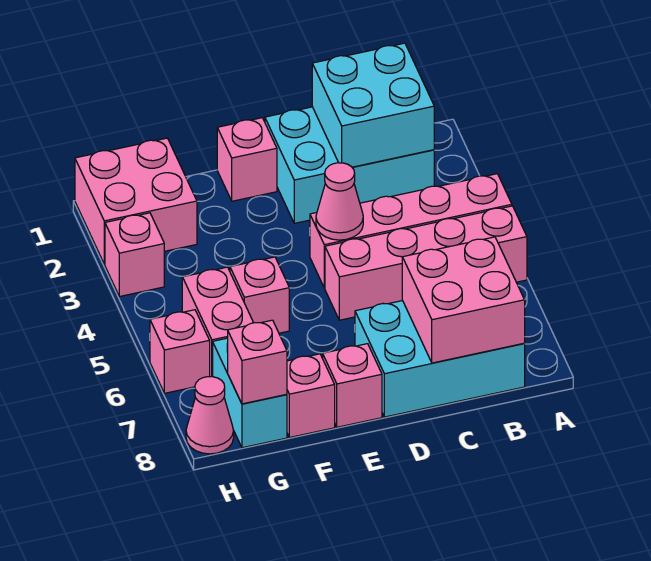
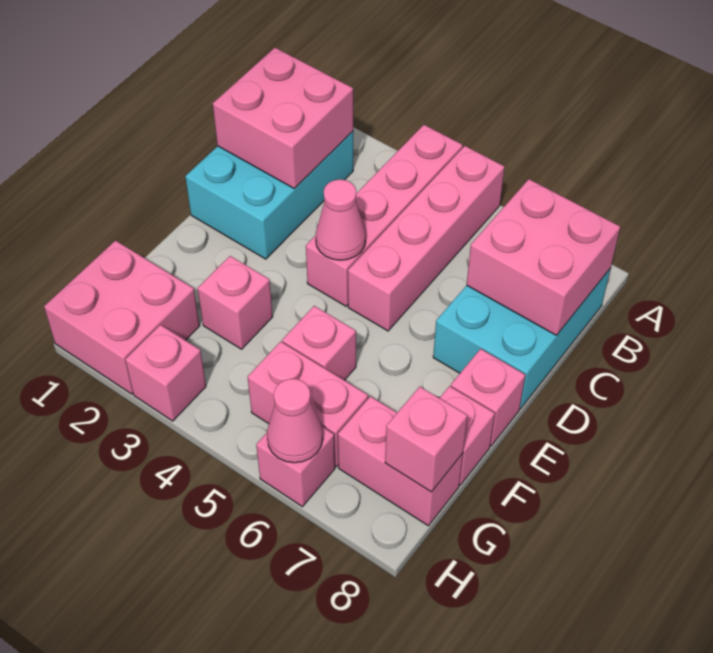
cyan 2x2 brick [312,43,434,167] -> pink 2x2 brick [213,48,353,189]
pink 1x1 brick [217,118,277,201] -> pink 1x1 brick moved to [198,256,273,349]
cyan 1x2 brick [213,338,287,448] -> pink 1x2 brick [338,396,463,526]
pink 1x1 cone [186,377,234,454] -> pink 1x1 cone moved to [267,379,323,463]

